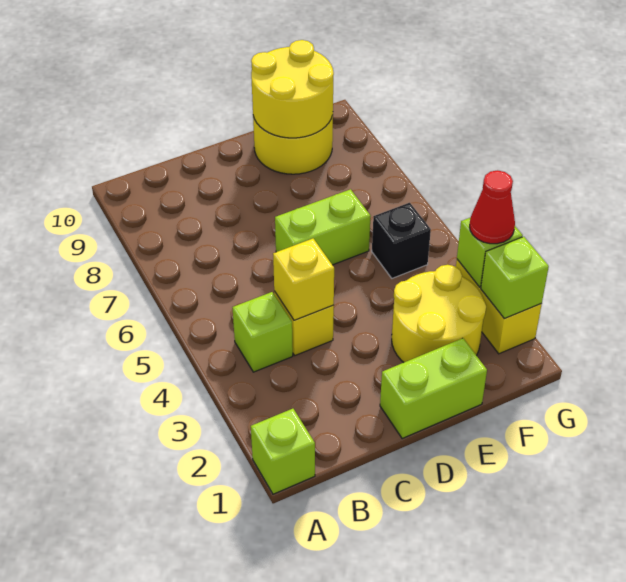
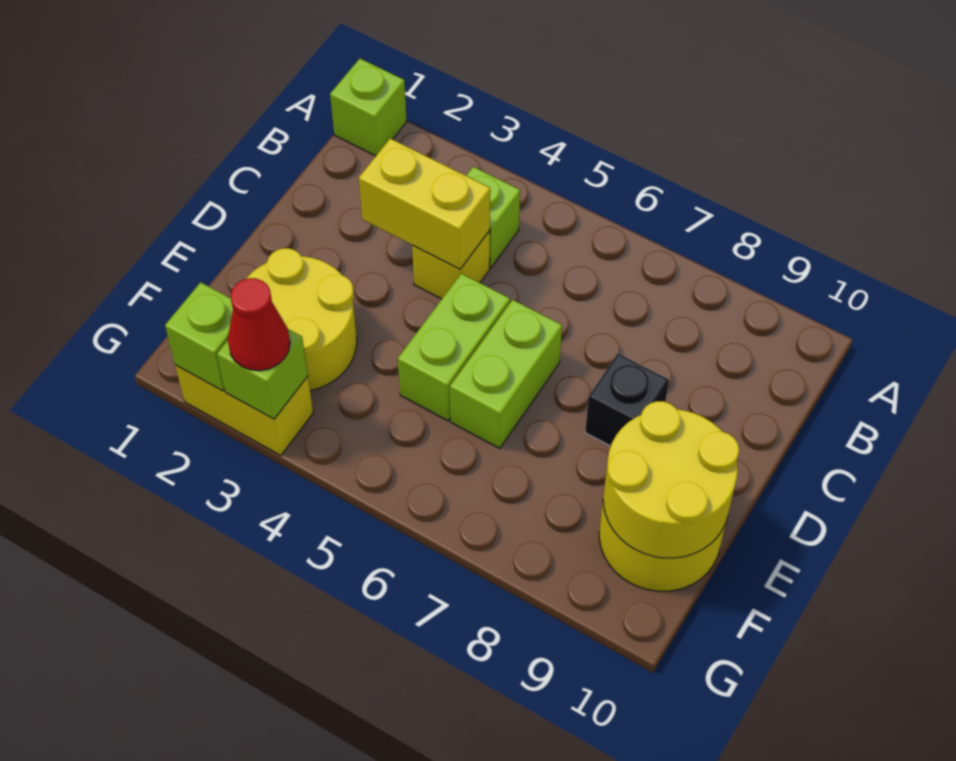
yellow 1x1 brick [273,239,334,320] -> yellow 1x2 brick [359,138,490,269]
lime 1x2 brick [380,338,487,439] -> lime 1x2 brick moved to [398,273,510,421]
black 1x1 brick [372,203,431,278] -> black 1x1 brick moved to [585,354,669,446]

